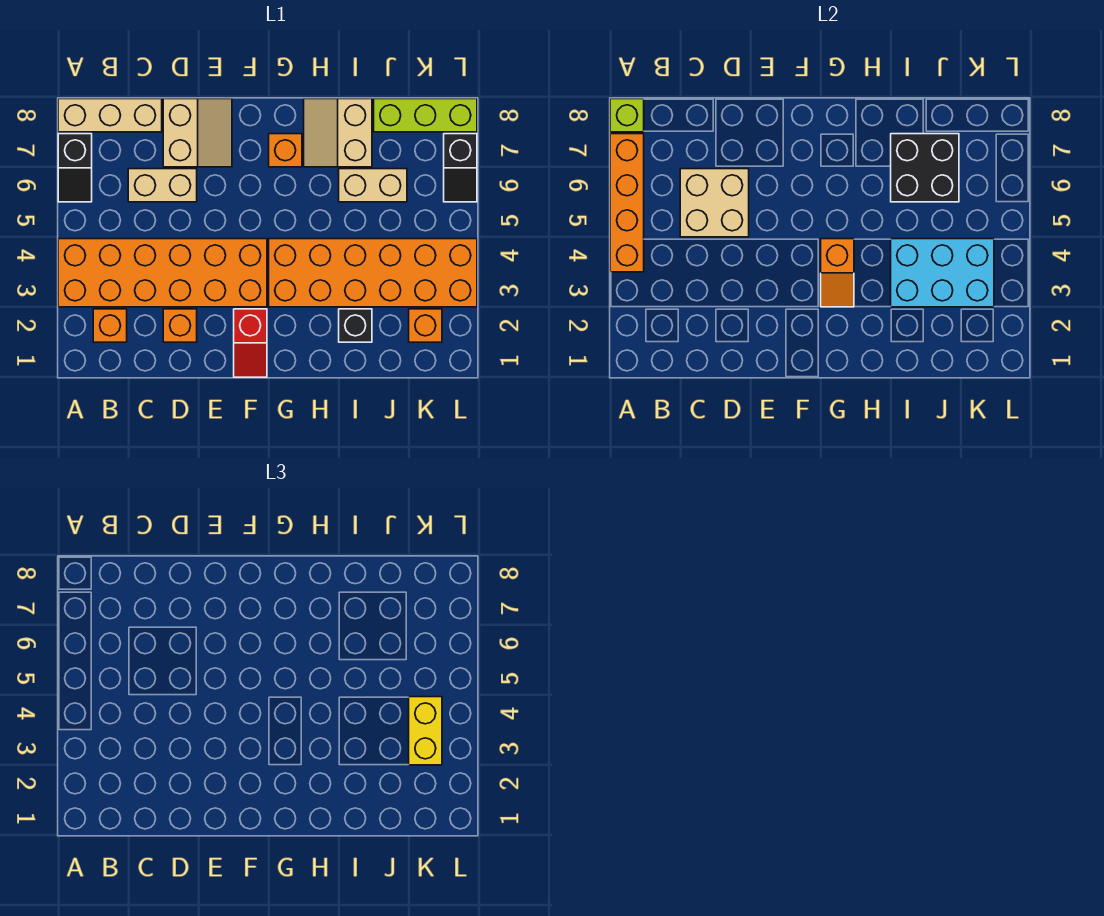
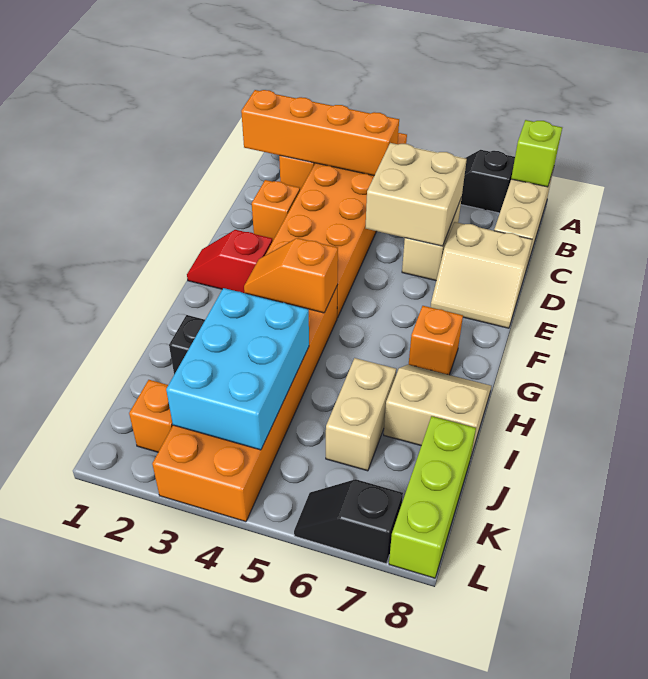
orange 1x4 brick [610,134,644,272] -> orange 1x4 brick moved to [241,90,399,176]
black 2x2 brick [891,134,959,202] -> none
yellow 1x2 brick [409,697,442,765] -> none

